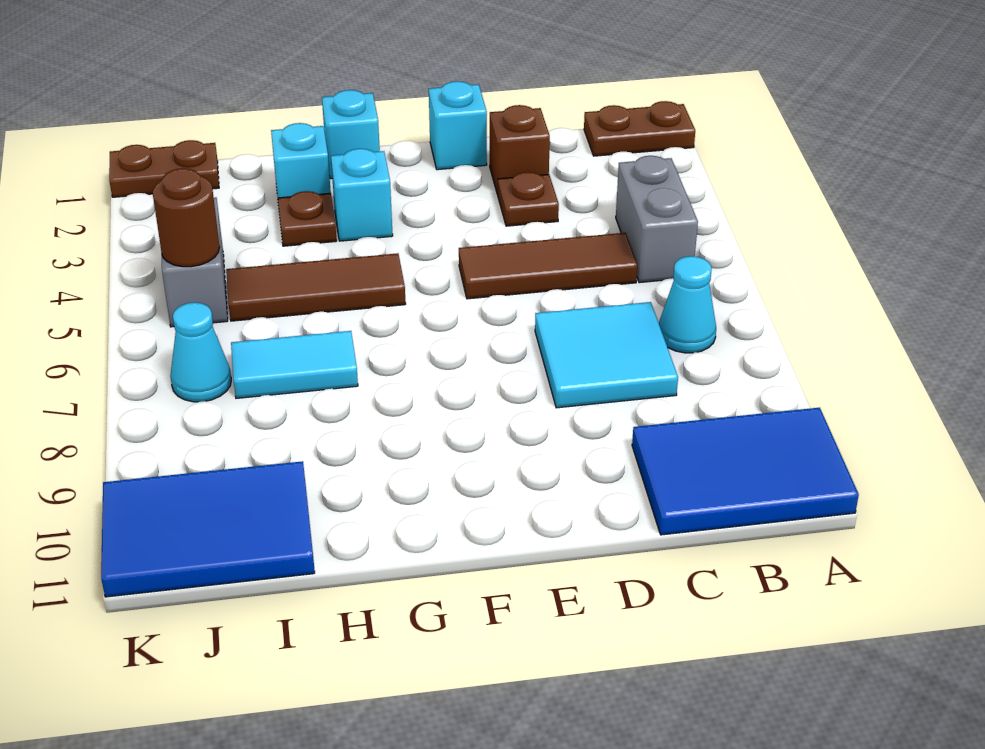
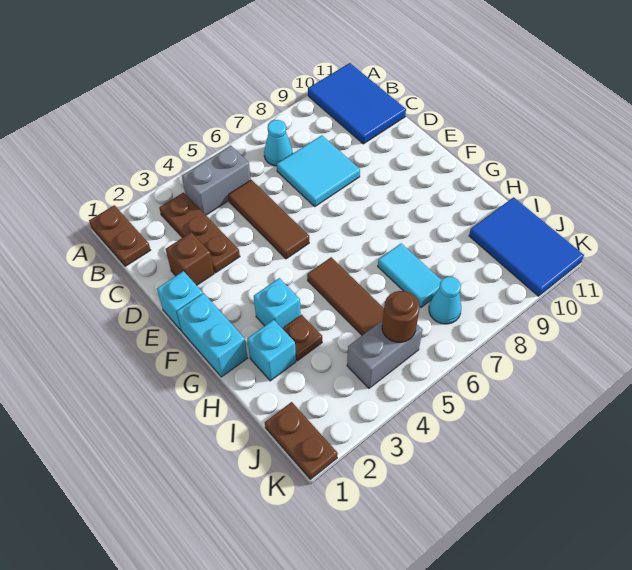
brown 1x1 plate [498,172,559,226] -> brown 1x3 plate [159,193,240,273]
cyan 1x1 brick [322,90,380,179] -> cyan 1x2 brick [177,293,248,377]

